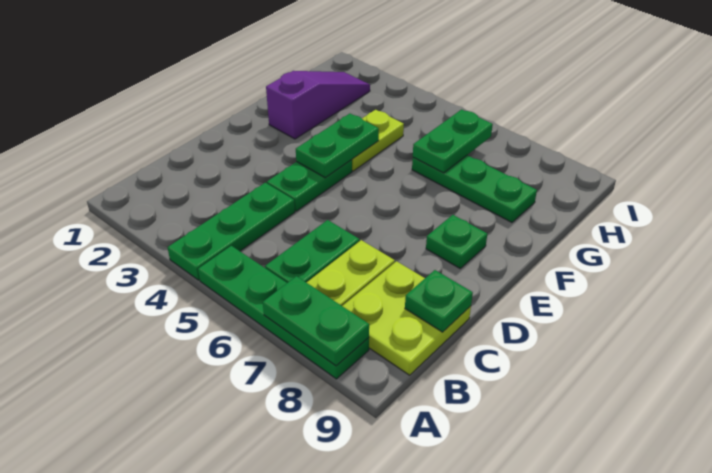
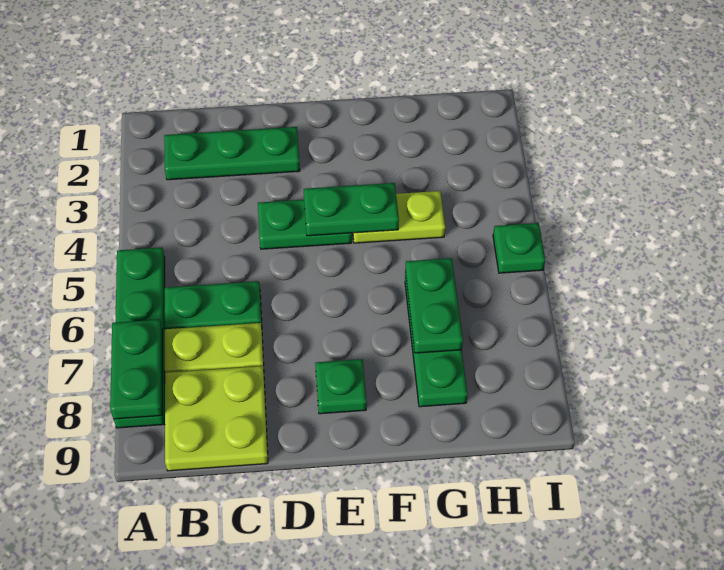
green 1x3 plate [168,183,295,280] -> green 1x3 plate moved to [164,127,300,180]
green 1x1 plate [405,270,473,332] -> green 1x1 plate moved to [493,223,545,273]
purple 1x3 slope [266,71,370,139] -> none
green 1x2 plate [413,109,493,173] -> green 1x2 plate turned to [405,258,463,353]

